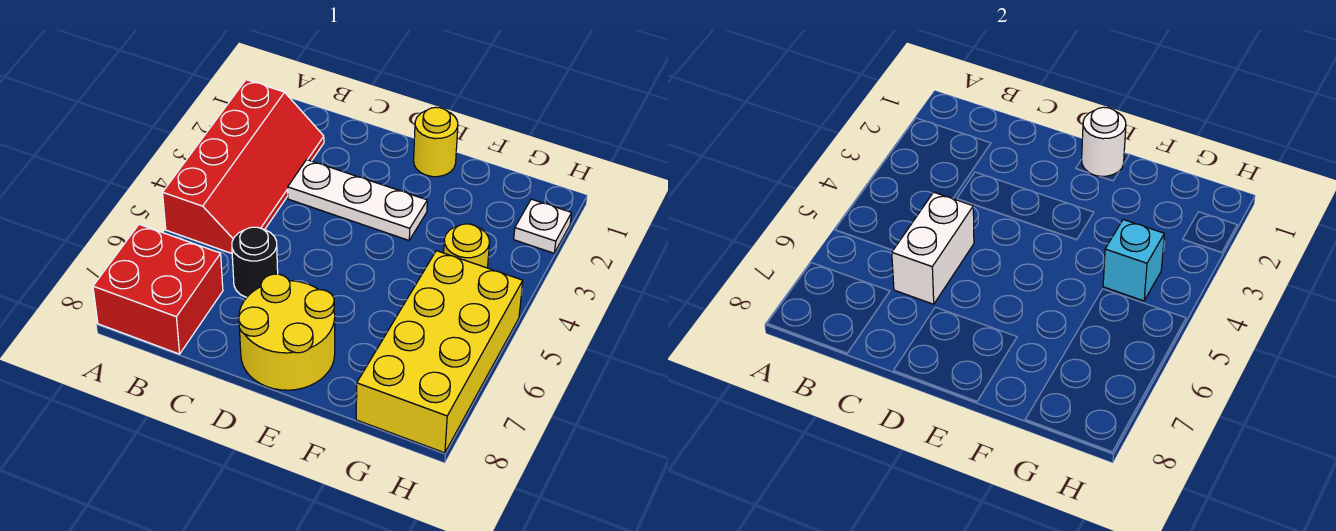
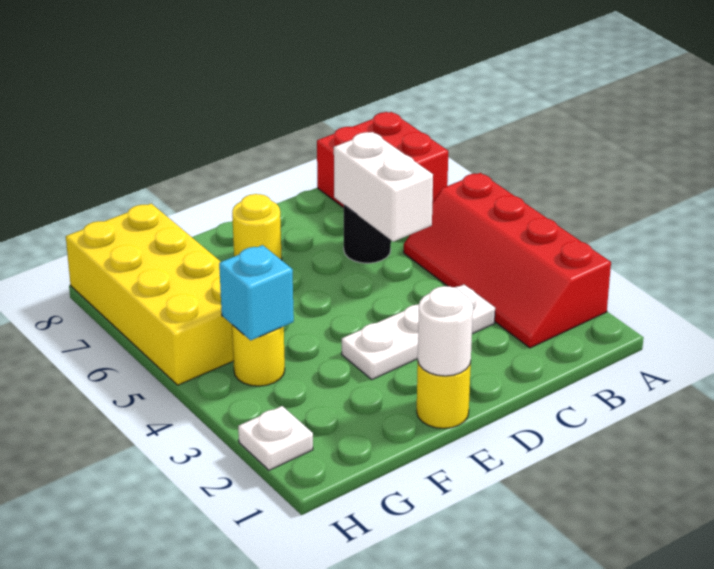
yellow 2x2 round brick [239,274,335,390] -> yellow 1x1 round brick [232,194,282,260]

